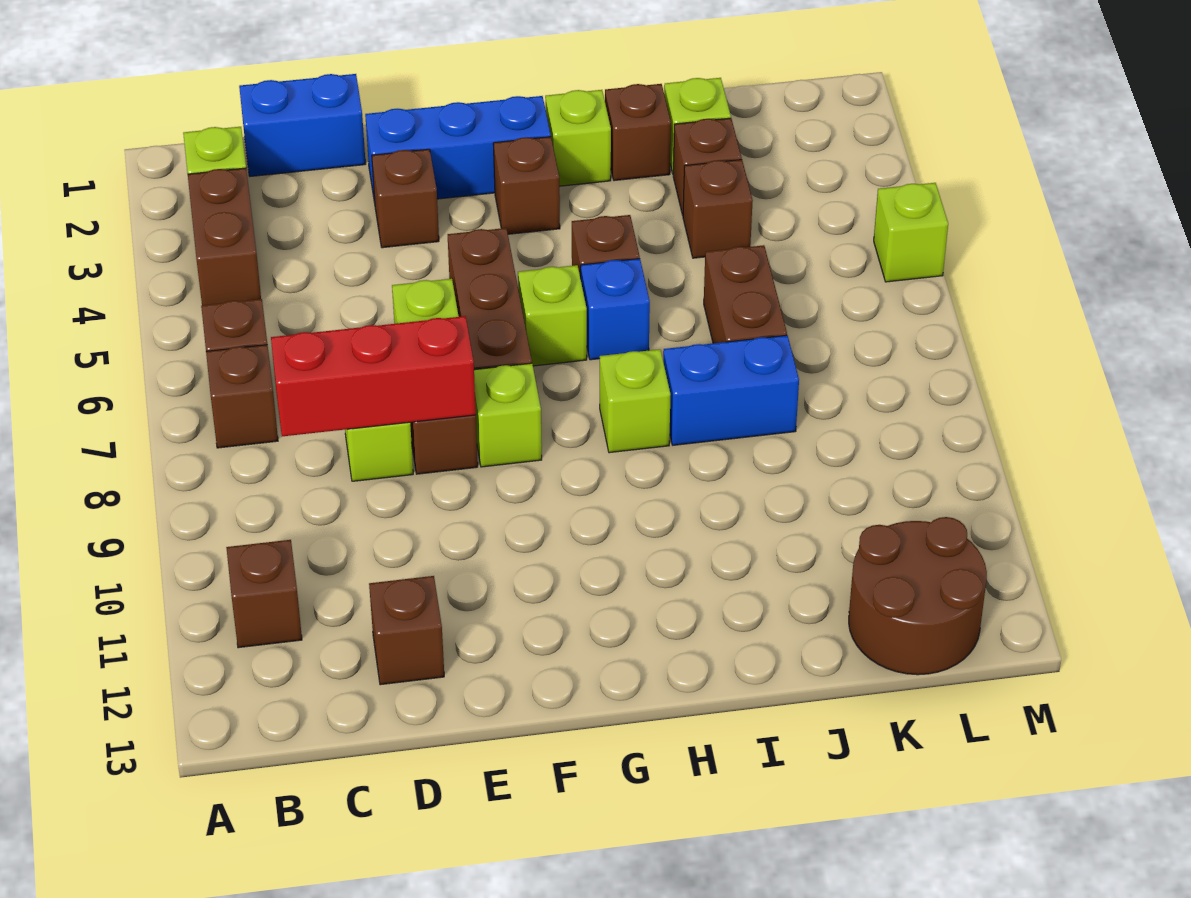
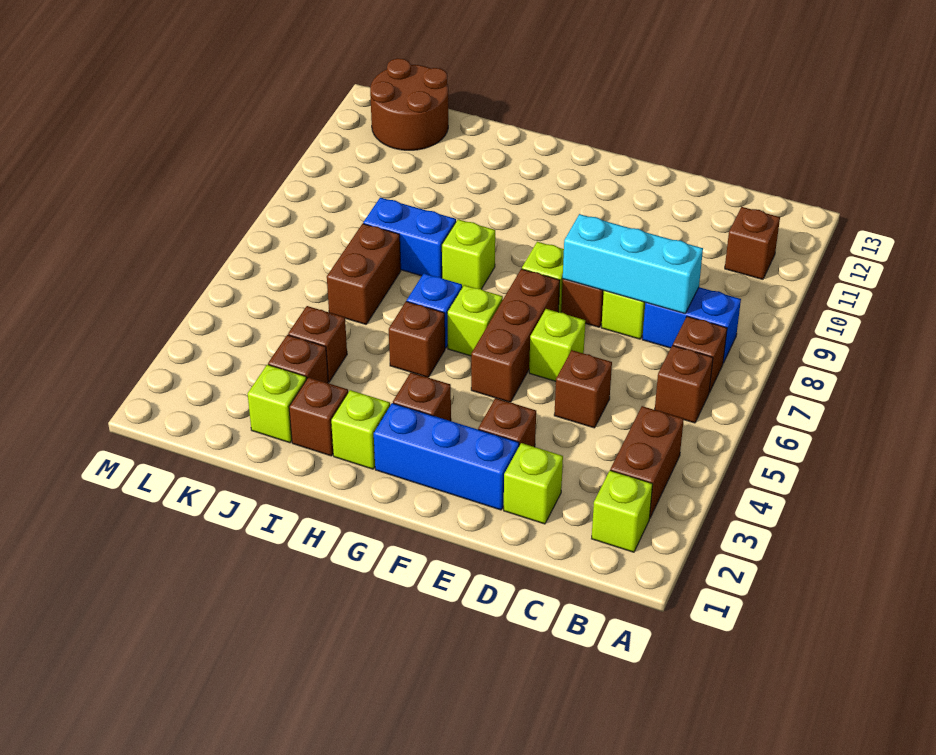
blue 1x2 brick [239,74,366,176] -> blue 1x2 brick moved to [642,287,741,363]
red 1x3 brick [271,316,476,436] -> cyan 1x3 brick [563,214,703,313]
brown 1x1 brick [369,576,444,685] -> brown 1x1 brick moved to [554,350,612,428]
lime 1x1 brick [874,183,948,282] -> lime 1x1 brick moved to [504,443,563,524]

